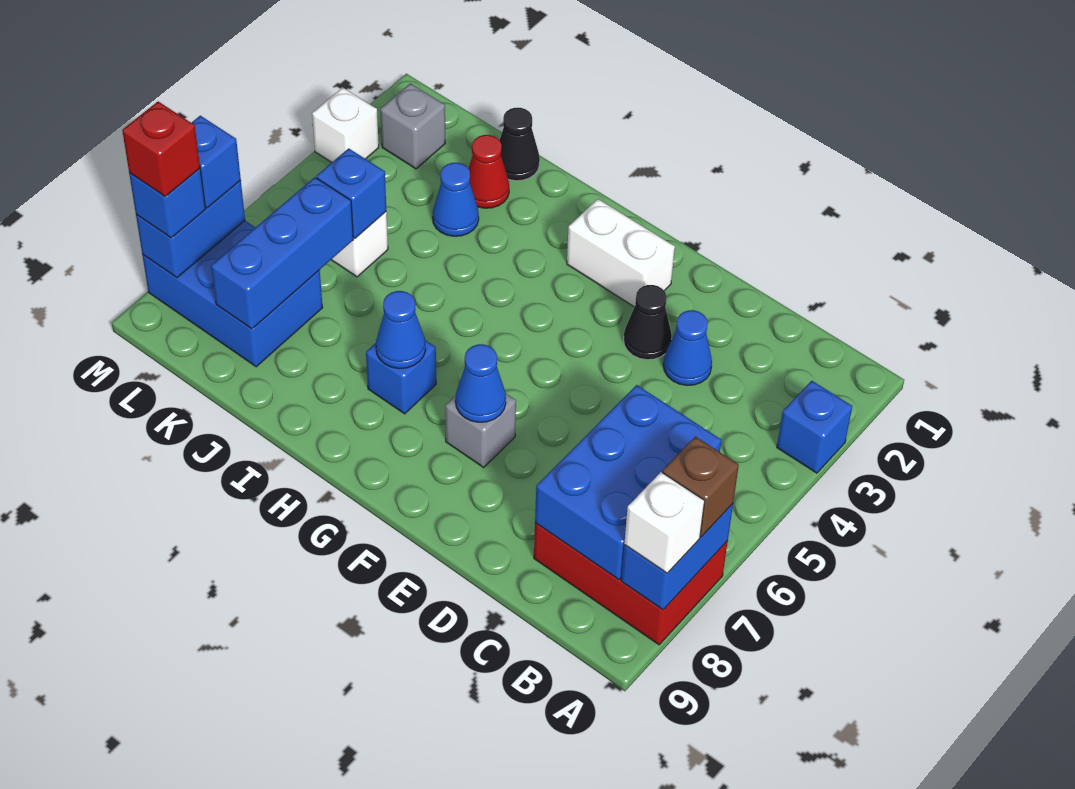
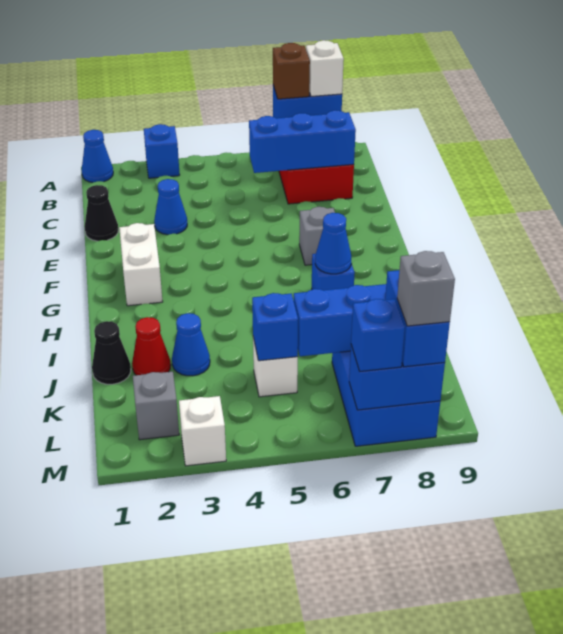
blue 2x3 brick [535,385,721,580] -> blue 1x3 brick [249,110,356,173]
black 1x1 cone [624,285,672,360] -> black 1x1 cone moved to [85,185,118,241]
blue 1x1 cone [456,344,506,422] -> blue 1x1 cone moved to [82,130,113,182]
blue 1x1 brick [129,169,205,238] -> blue 1x2 brick [385,270,450,367]
red 1x1 brick [122,102,200,197] -> grey 1x1 brick [397,251,455,326]

